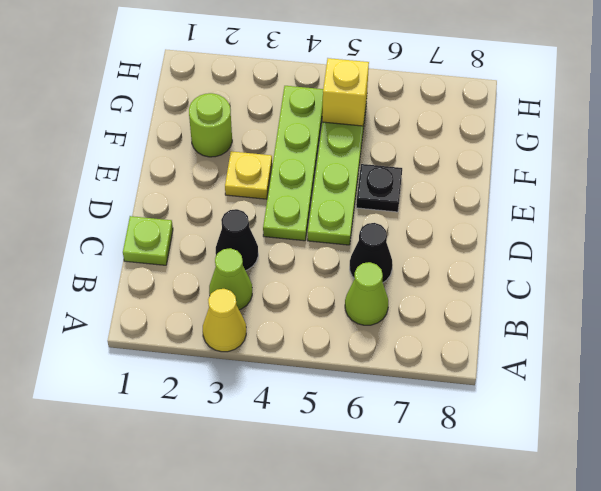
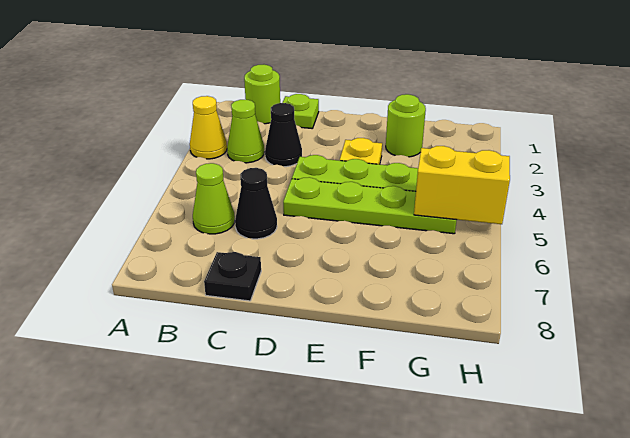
none -> lime 1x1 round brick [244,65,280,124]
black 1x1 plate [356,164,402,212] -> black 1x1 plate moved to [204,252,261,301]
yellow 1x1 brick [322,58,369,126] -> yellow 1x2 brick [414,146,510,224]

